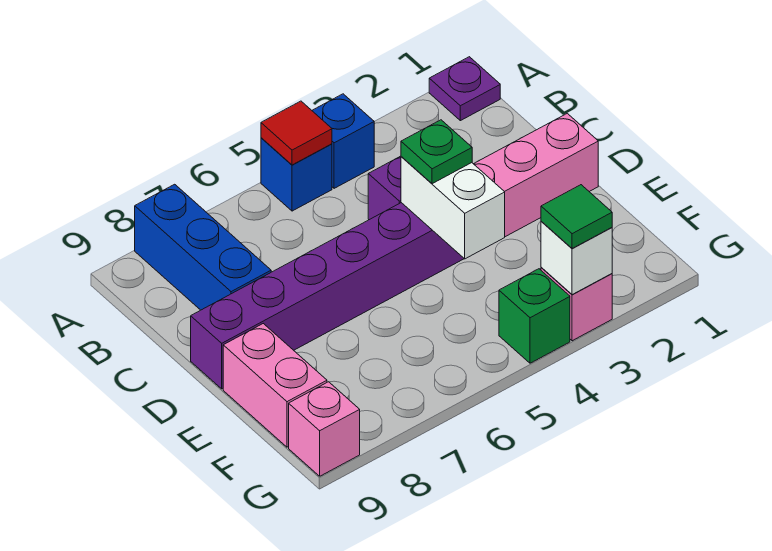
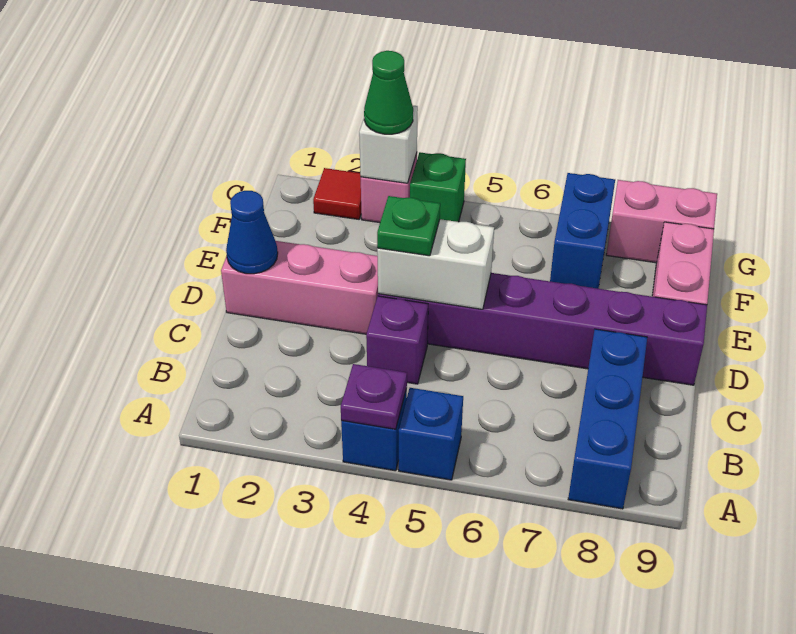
purple 1x1 plate [429,57,500,121] -> purple 1x1 plate moved to [341,364,407,429]
red 1x1 tile [261,101,332,165] -> red 1x1 tile moved to [313,168,361,219]
none -> blue 1x1 cone [226,191,278,274]
white 1x2 brick [401,157,505,259] -> white 1x2 brick turned to [377,219,494,309]
none -> blue 1x2 brick [550,173,615,289]
green 1x1 tile [541,185,612,248] -> green 1x1 cone [364,51,413,134]
pink 1x1 brick [289,382,360,476] -> pink 1x2 brick [606,180,717,263]

